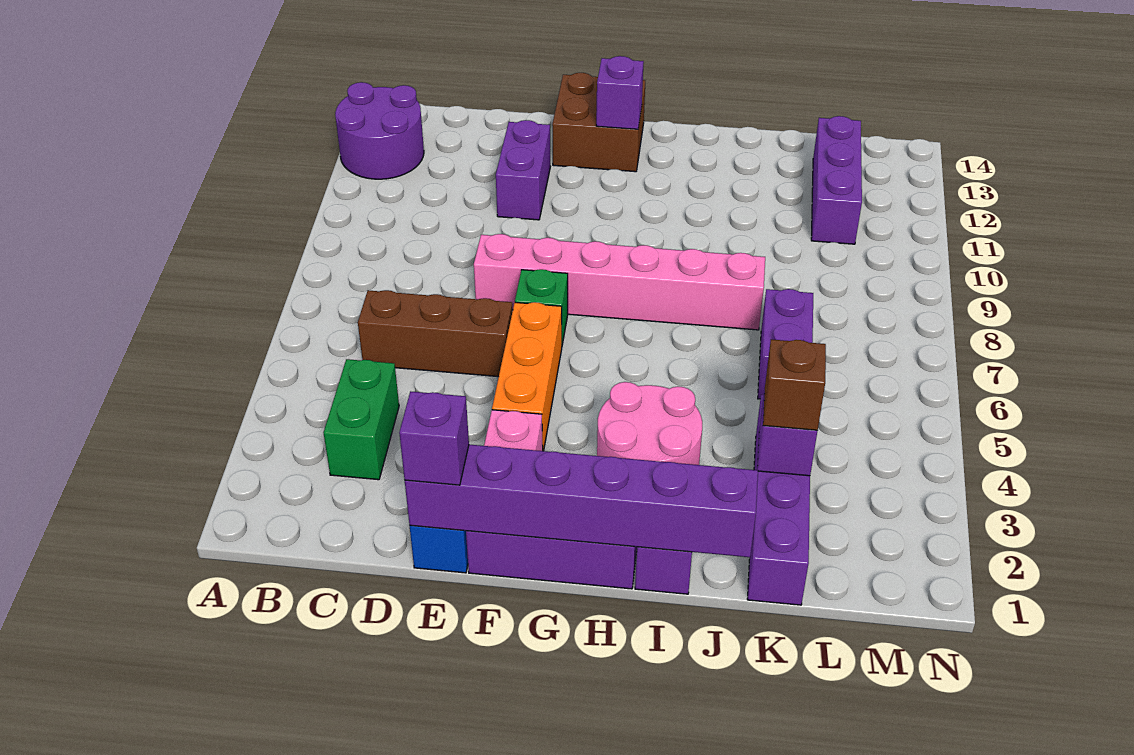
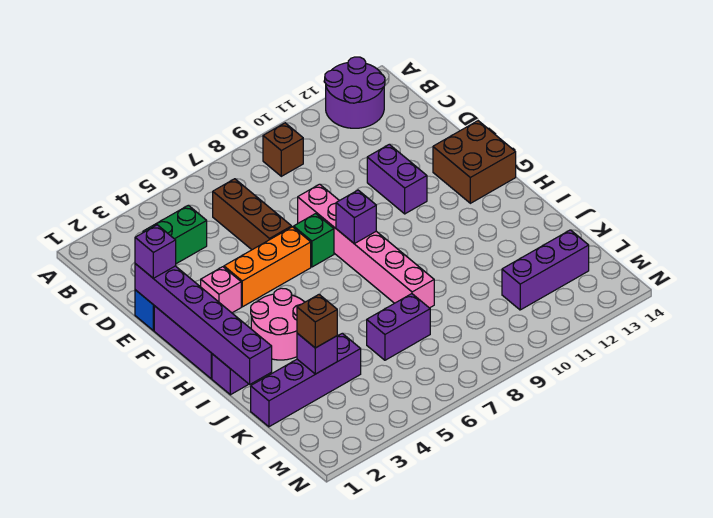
none -> brown 1x1 brick [263,123,303,176]
purple 1x2 brick [496,120,550,220] -> purple 1x2 brick turned to [367,144,427,214]
purple 1x1 brick [596,56,644,129] -> purple 1x1 brick moved to [336,190,376,244]

